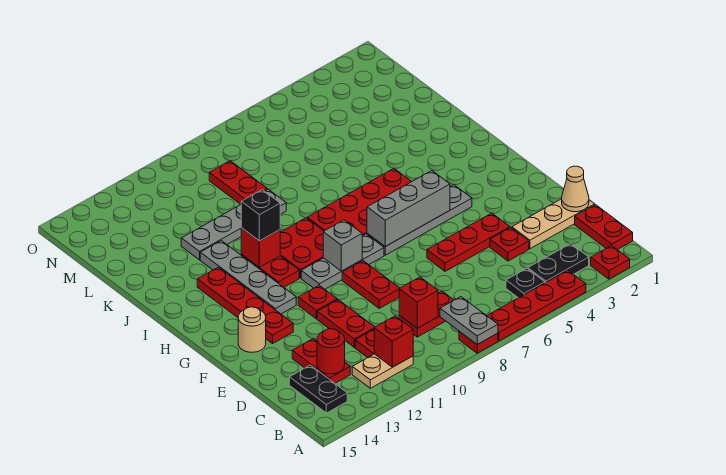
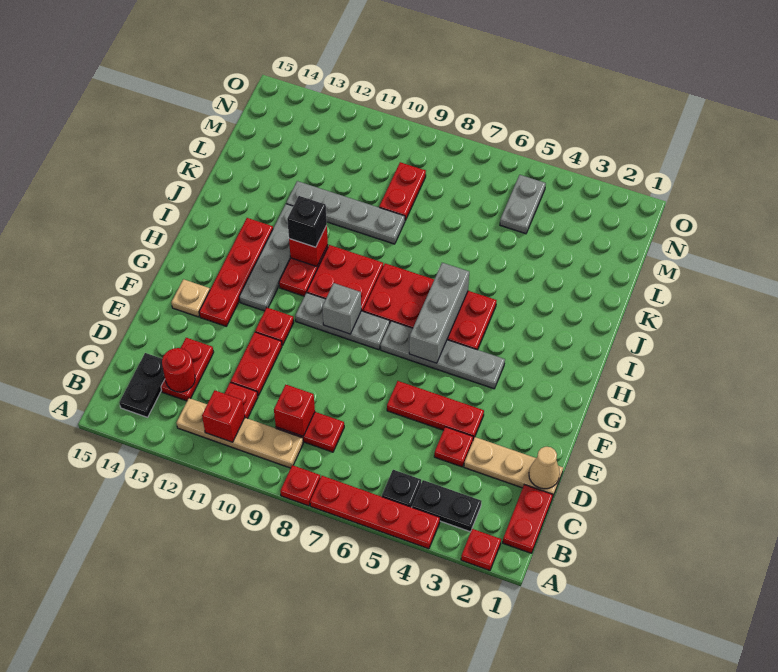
grey 1x2 plate [440,297,498,344] -> grey 1x2 plate moved to [500,175,546,234]
tan 1x2 plate [352,354,413,388] -> tan 1x4 plate [177,398,303,468]
red 1x2 plate [342,261,400,308] -> none
tan 1x1 round brick [238,307,266,352] -> tan 1x1 plate [171,279,210,317]
grey 1x3 brick [367,171,450,246] -> grey 1x3 brick turned to [409,263,469,363]

